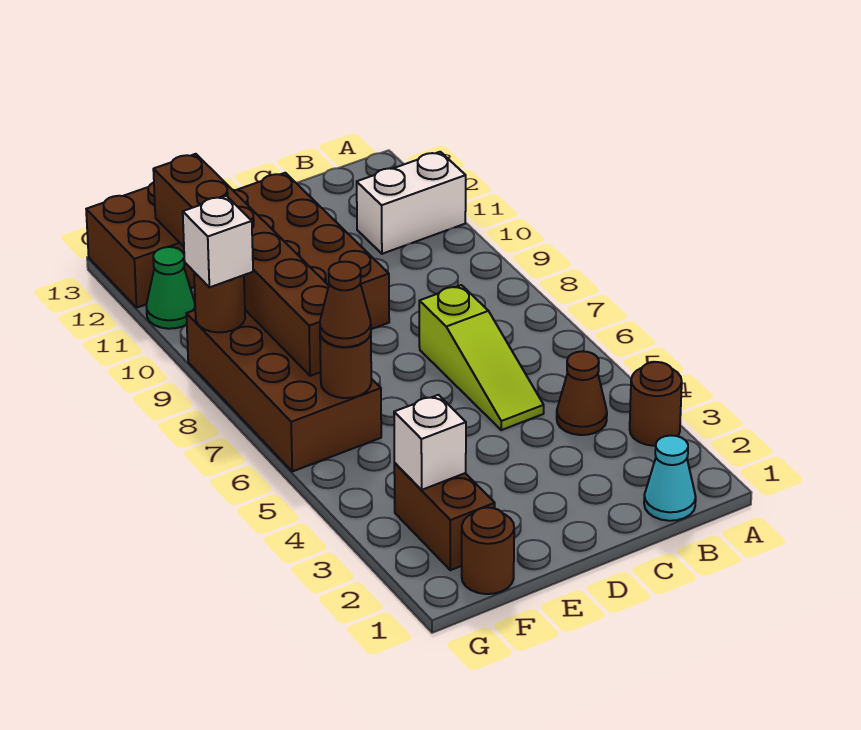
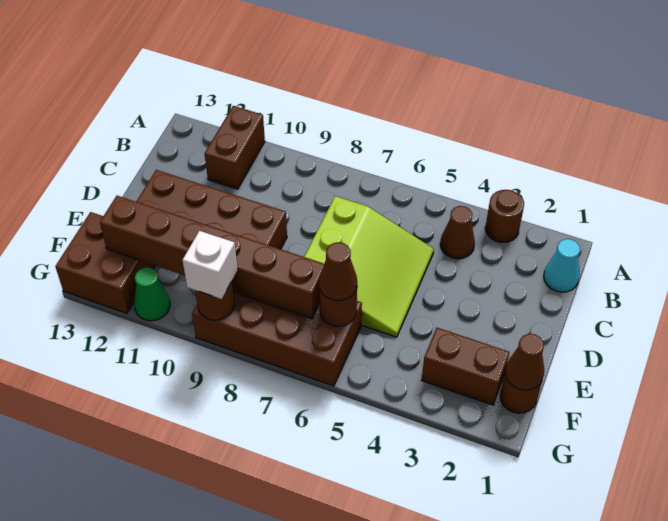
white 1x2 brick [357,152,466,254] -> brown 1x2 brick [205,106,265,189]
lime 1x3 slope [419,285,544,430] -> lime 3x3 slope [304,196,434,337]
none -> brown 1x1 cone [505,334,544,390]
white 1x1 brick [394,395,466,490] -> none

